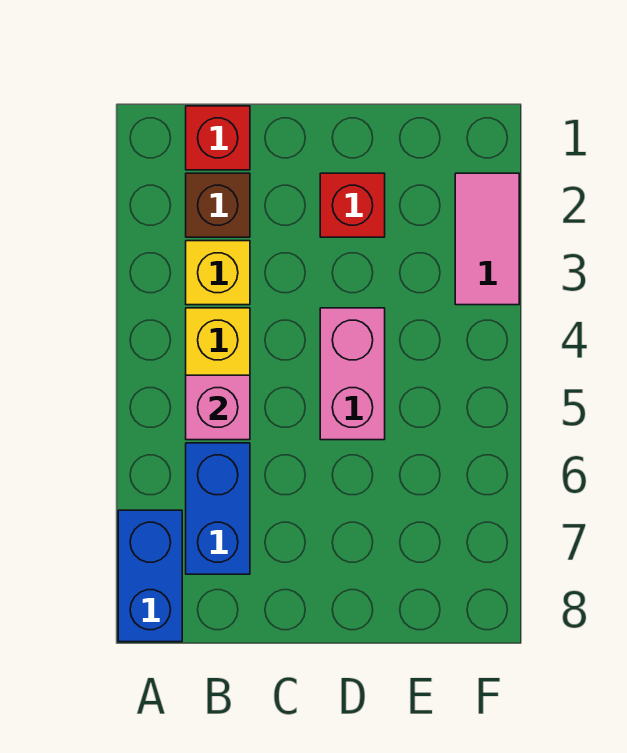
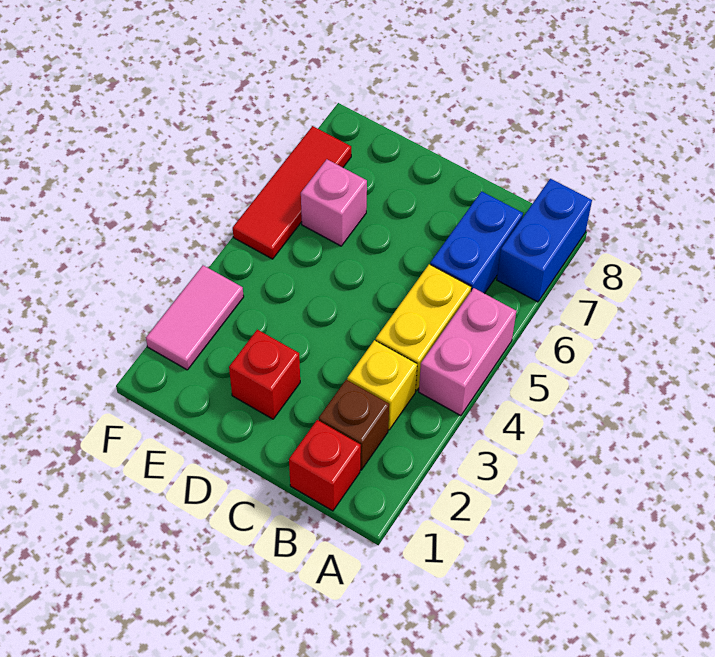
pink 1x1 brick [186,375,250,440] -> pink 1x1 brick moved to [301,159,367,246]
pink 1x2 brick [320,308,385,440] -> pink 1x2 brick moved to [419,288,516,416]
none -> red 1x3 tile [233,126,351,259]

